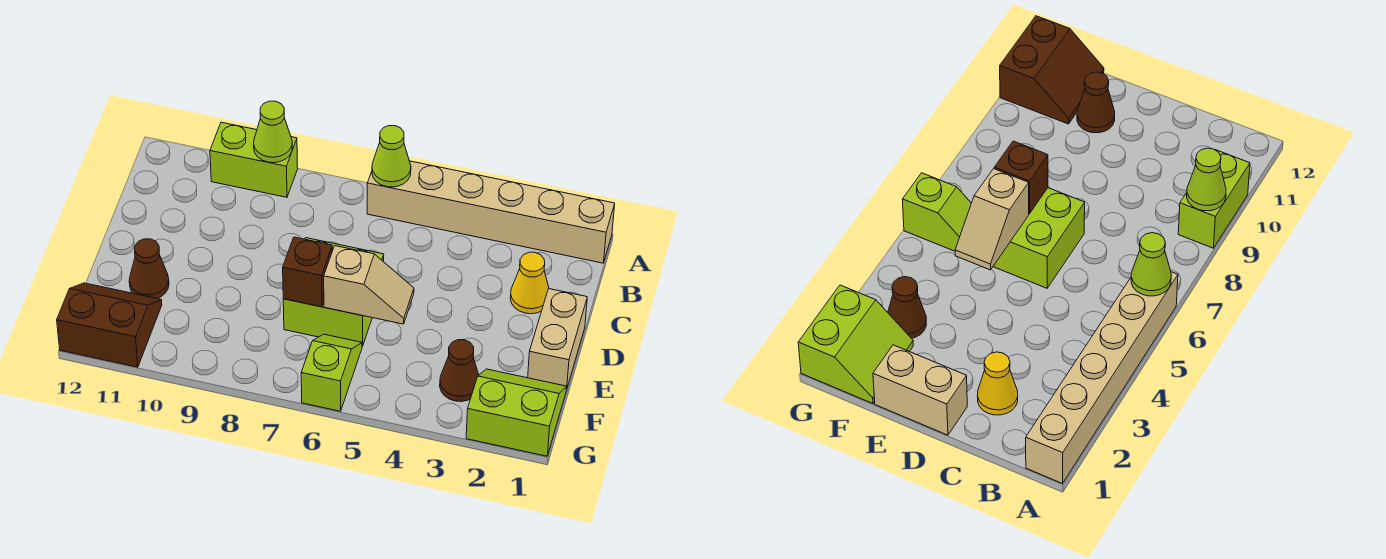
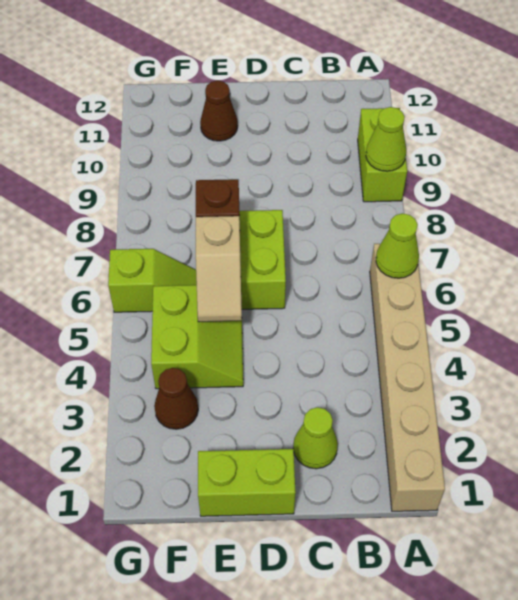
yellow 1x1 cone [510,252,549,314] -> lime 1x1 cone [293,407,338,469]
tan 1x2 brick [528,289,587,390] -> lime 1x2 brick [198,449,296,516]
lime 2x2 slope [466,369,567,456] -> lime 2x2 slope moved to [151,285,243,389]
brown 2x2 slope [57,283,162,367] -> none

